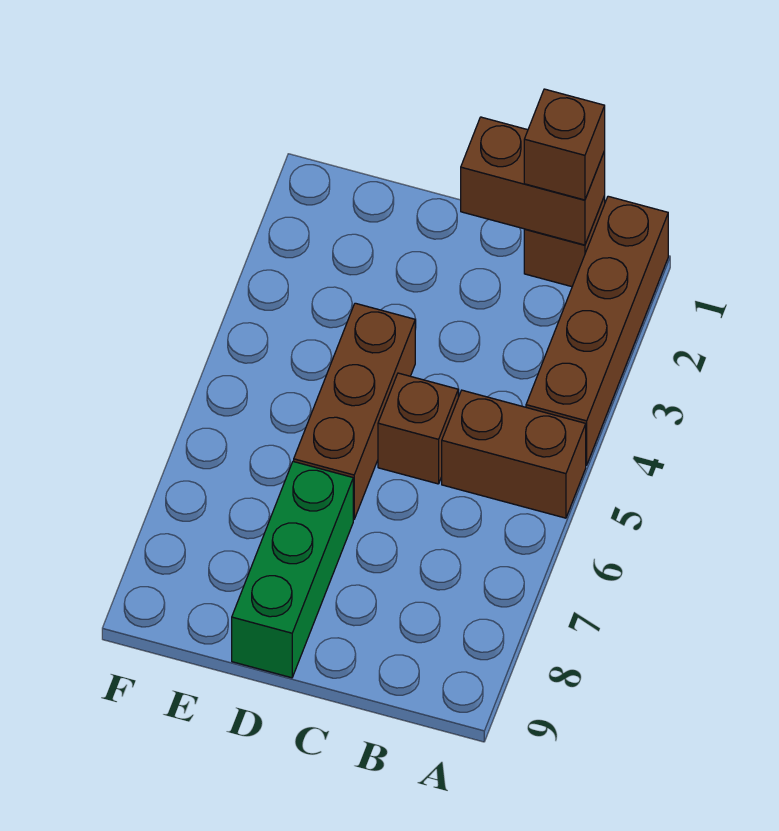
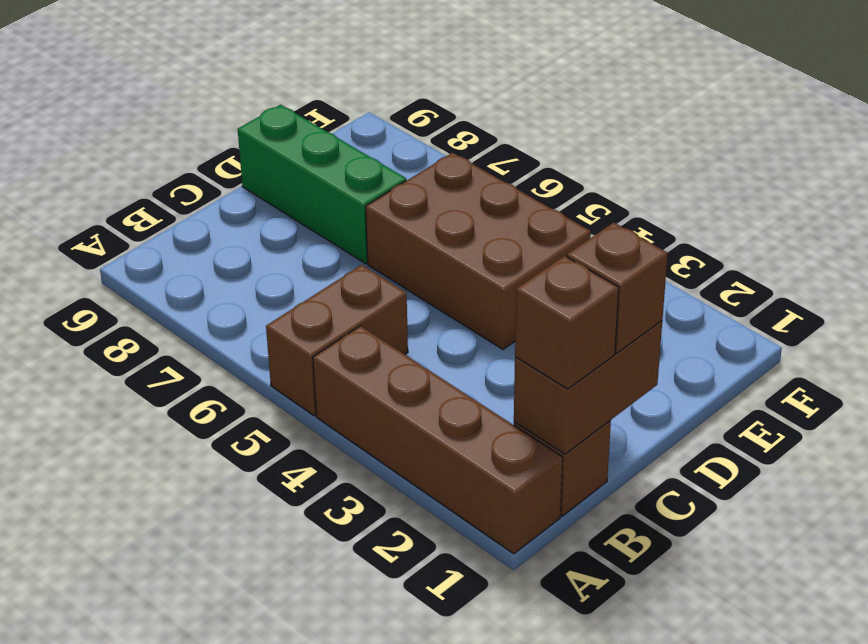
brown 1x1 brick [378,373,458,484] -> brown 1x1 brick moved to [567,223,668,353]
brown 1x3 brick [294,303,415,519] -> brown 2x3 brick [366,153,591,349]

